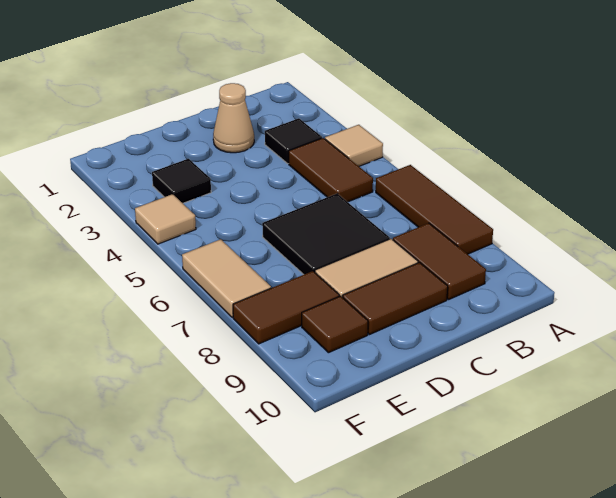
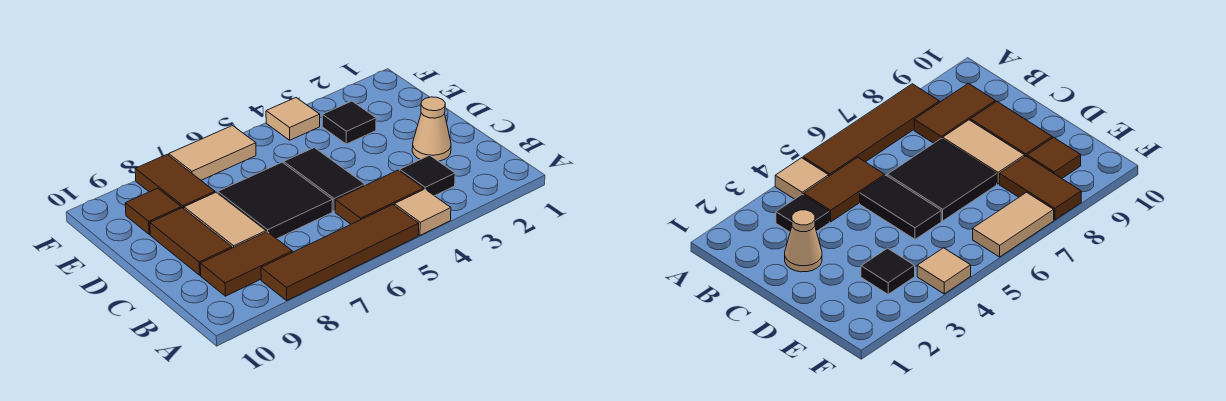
brown 1x3 tile [376,165,493,254] -> brown 1x4 tile [261,205,419,300]
none -> black 1x2 tile [284,148,365,212]

